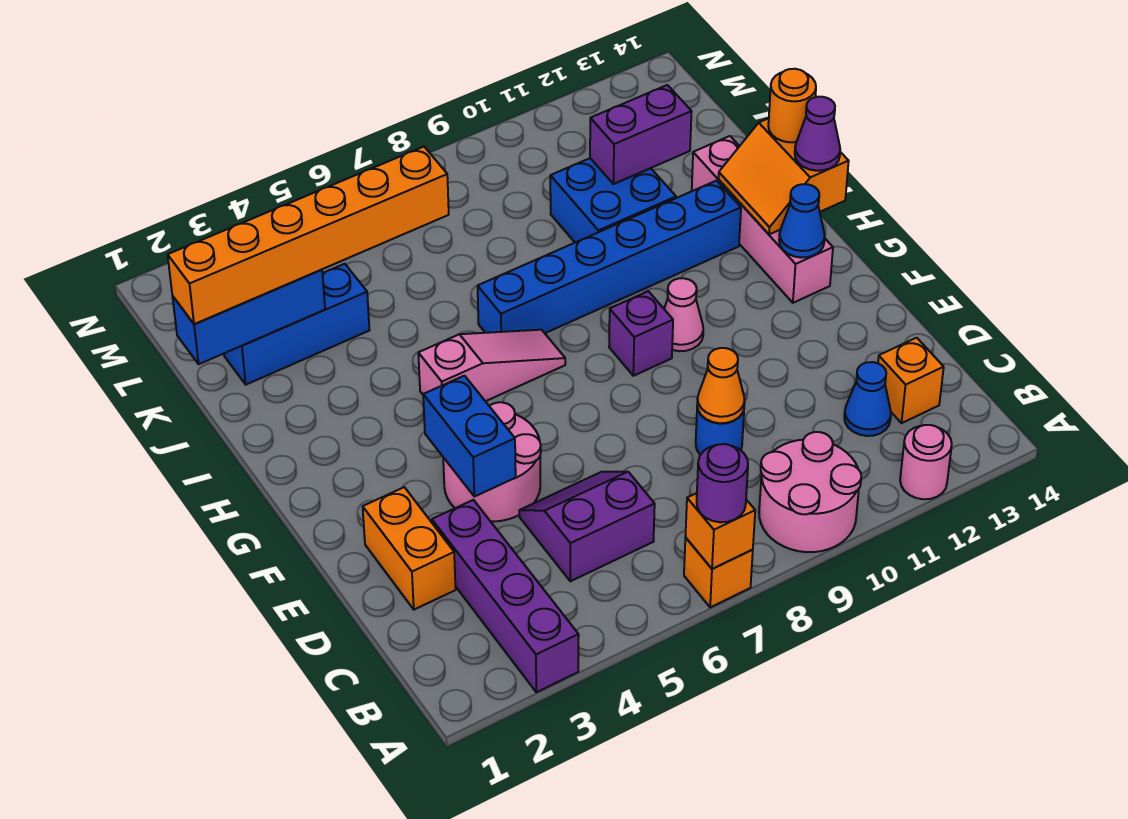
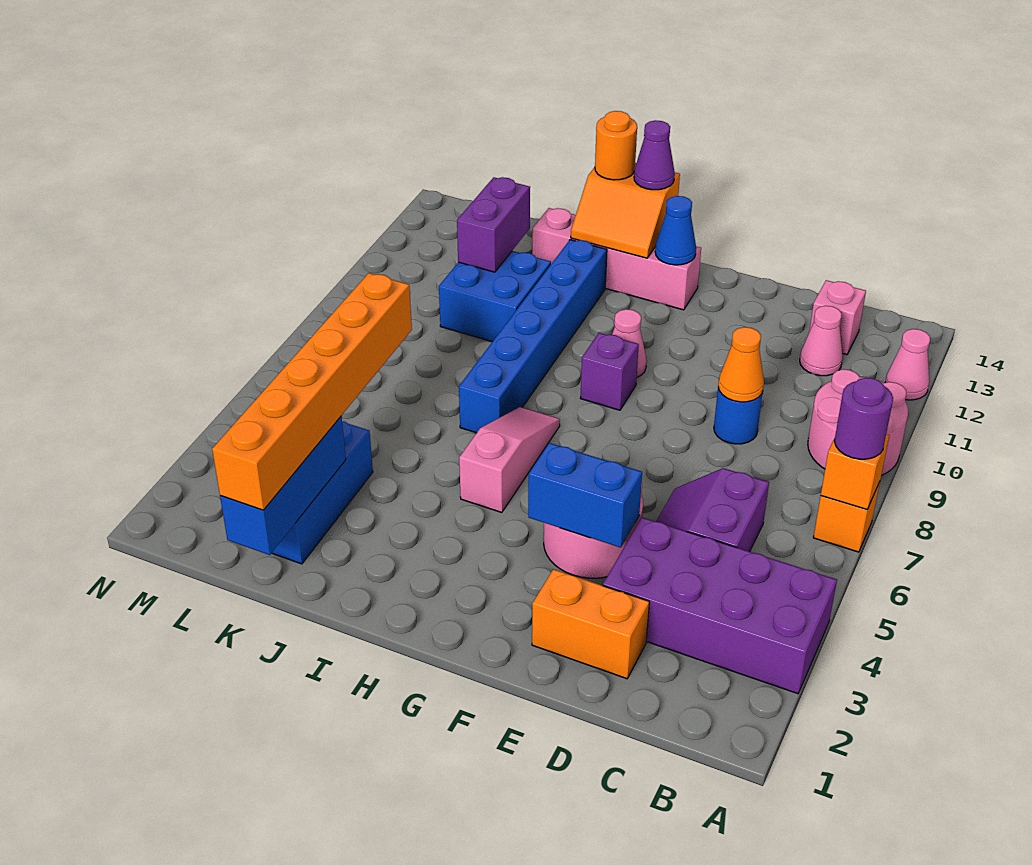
purple 1x4 brick [432,500,579,692] -> purple 2x4 brick [603,517,837,694]
pink 1x1 round brick [900,425,952,499] -> pink 1x1 cone [885,329,930,400]
blue 1x1 cone [844,362,891,436] -> pink 1x1 cone [800,306,843,376]
orange 1x1 brick [878,338,944,423] -> pink 1x1 brick [809,280,866,355]

